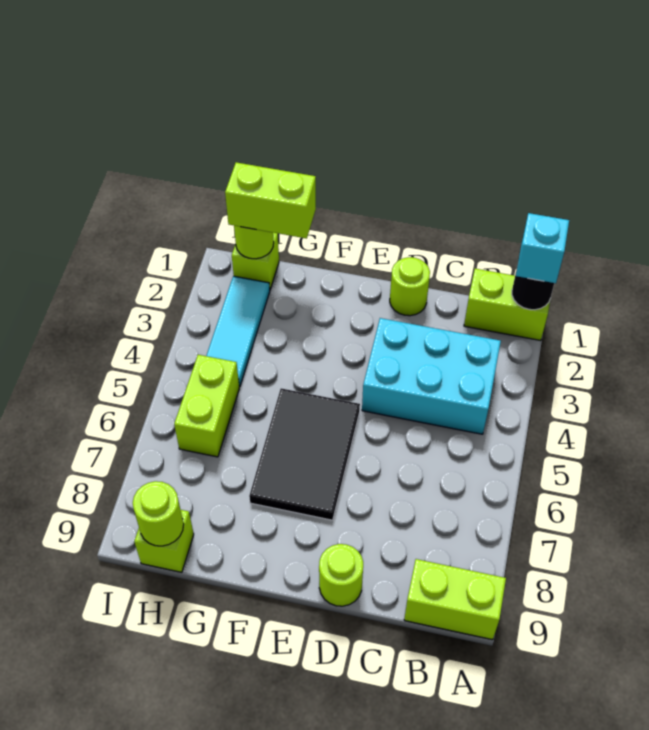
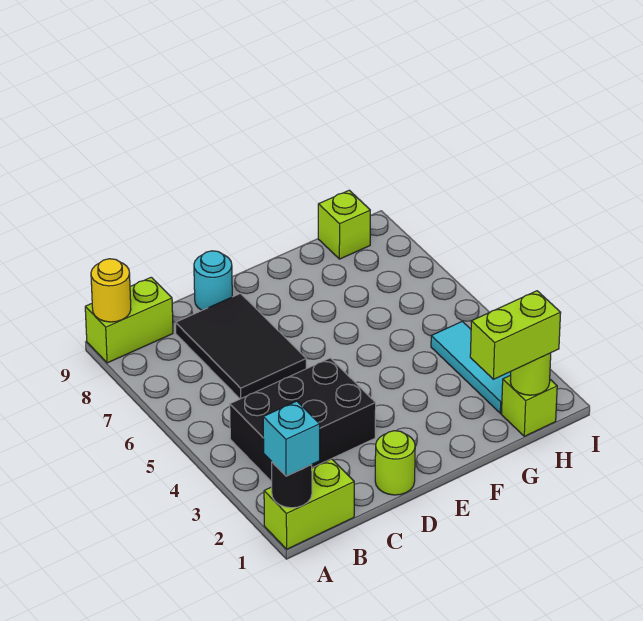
none -> yellow 1x1 round brick [91,259,131,322]
cyan 2x3 brick [362,318,501,434] -> black 2x3 brick [230,358,376,482]
lime 1x1 round brick [319,544,363,606] -> cyan 1x1 round brick [194,251,232,310]
black 2x3 tile [249,388,360,520] -> black 2x3 tile moved to [175,294,306,399]
lime 1x2 brick [174,355,239,457] -> none
lime 1x1 round brick [133,481,184,546] -> none

